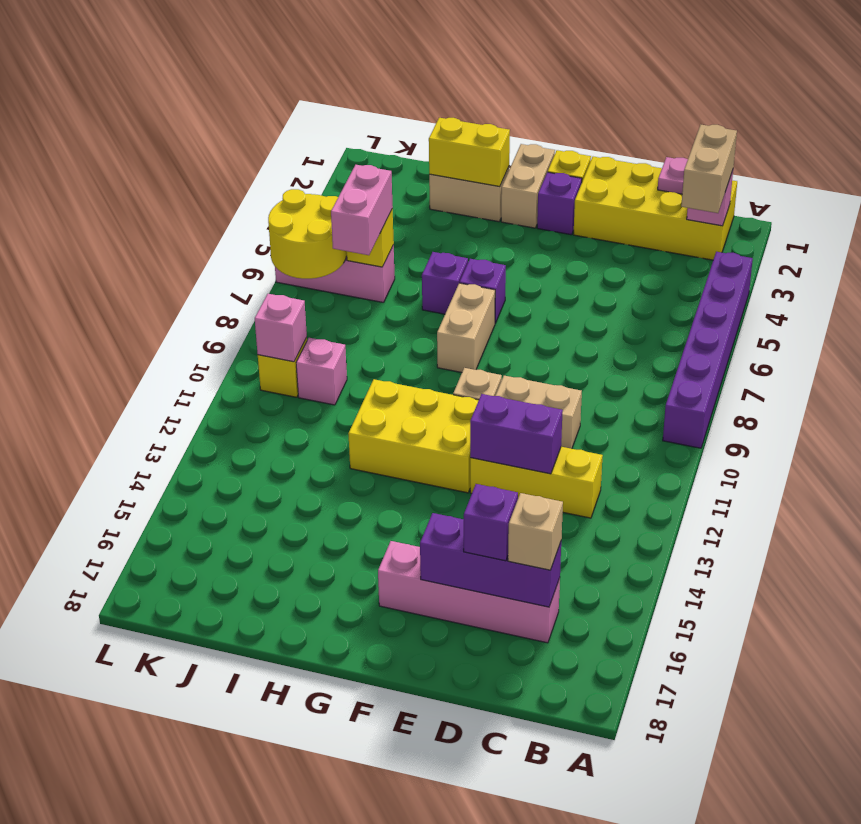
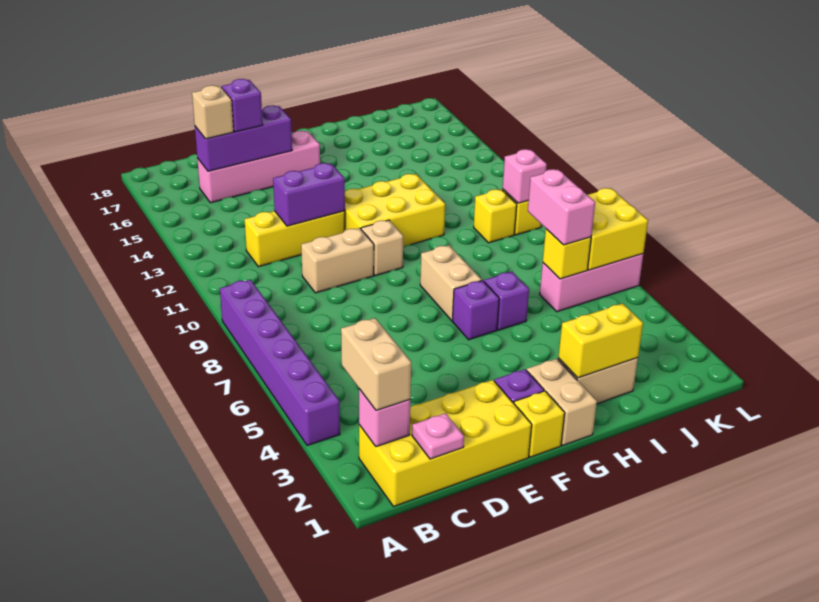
pink 1x1 brick [296,338,347,405] -> yellow 1x1 brick [474,189,517,243]
yellow 2x2 round brick [268,189,347,279] -> yellow 2x2 brick [588,188,648,270]

